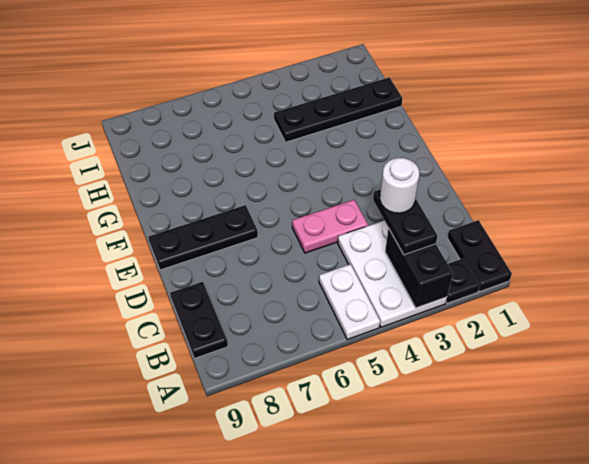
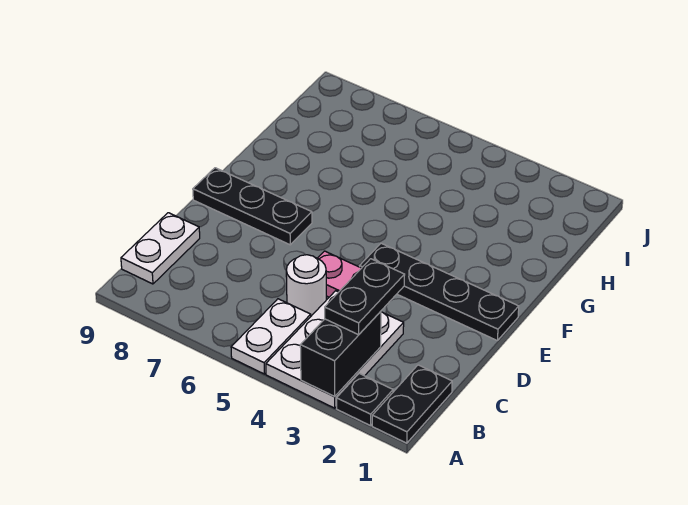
black 1x2 plate [170,282,228,359] -> white 1x2 plate [121,213,200,284]
white 1x1 round brick [380,158,419,213] -> white 1x1 round brick moved to [286,255,326,316]
black 1x4 plate [274,77,403,142] -> black 1x4 plate moved to [360,243,519,340]

